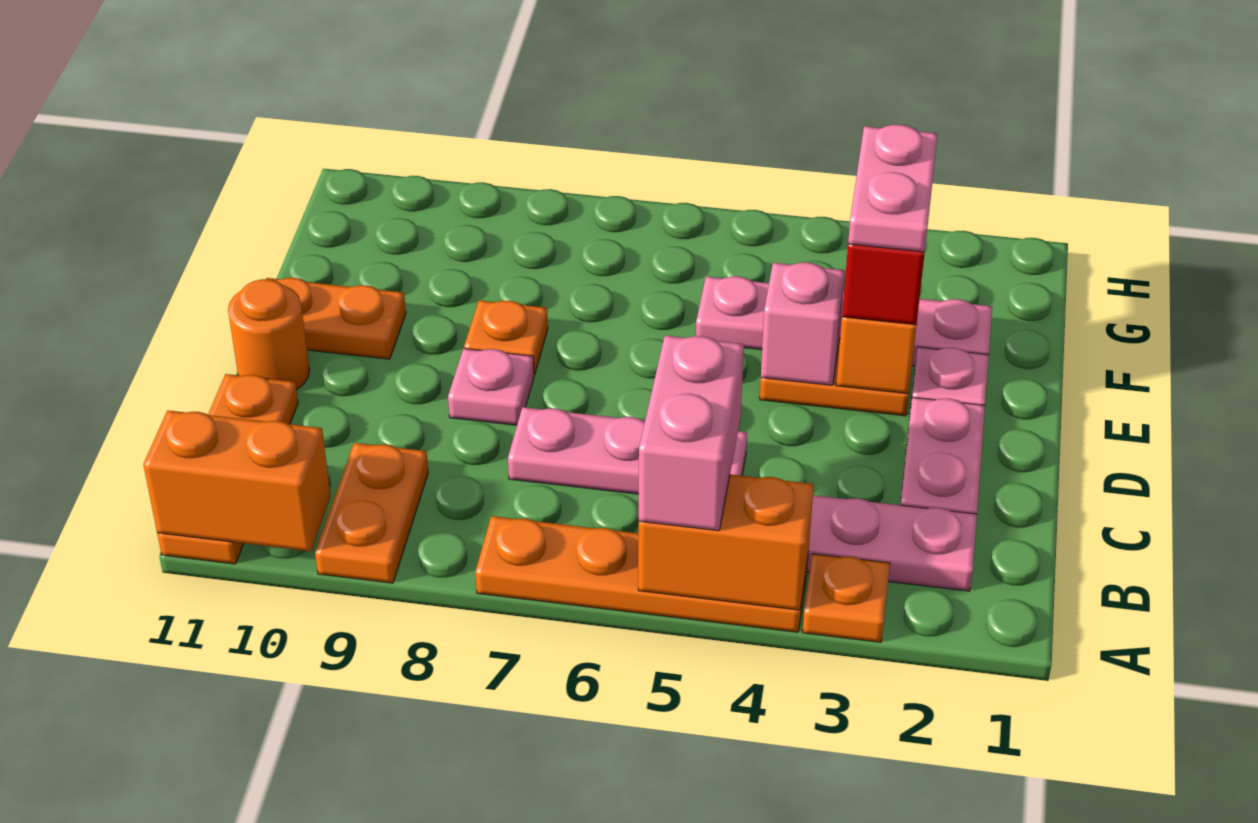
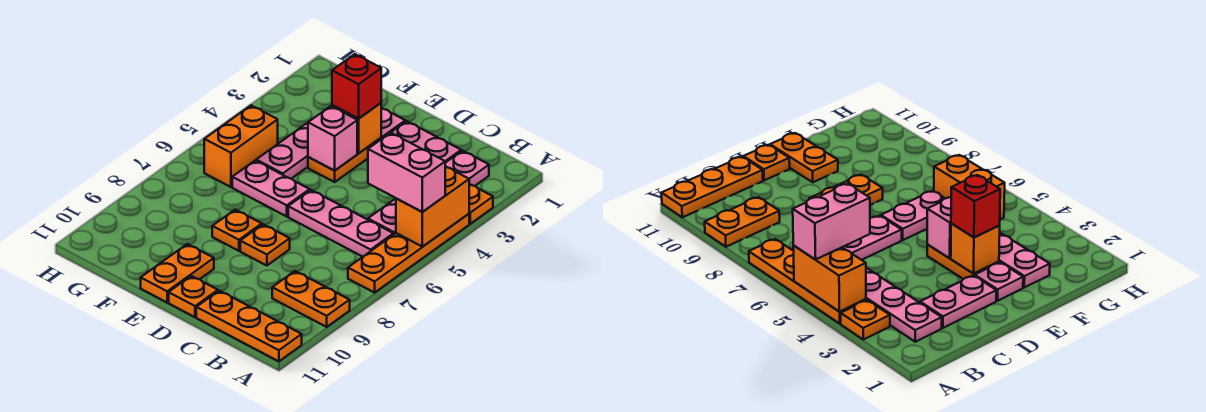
orange 1x2 brick [143,410,331,551] -> orange 1x2 brick moved to [204,105,278,187]
pink 1x3 plate [508,407,747,494] -> pink 1x3 plate turned to [288,190,393,257]
pink 1x1 plate [448,349,534,425] -> orange 1x1 plate [240,224,290,266]
orange 1x1 round brick [228,279,309,390] -> orange 1x1 plate [169,276,218,317]
pink 1x2 plate [848,125,938,252] -> pink 1x2 plate moved to [232,161,310,216]

